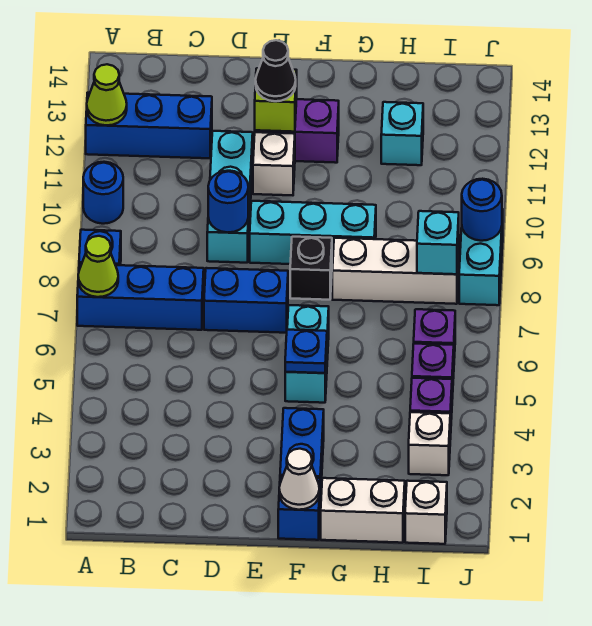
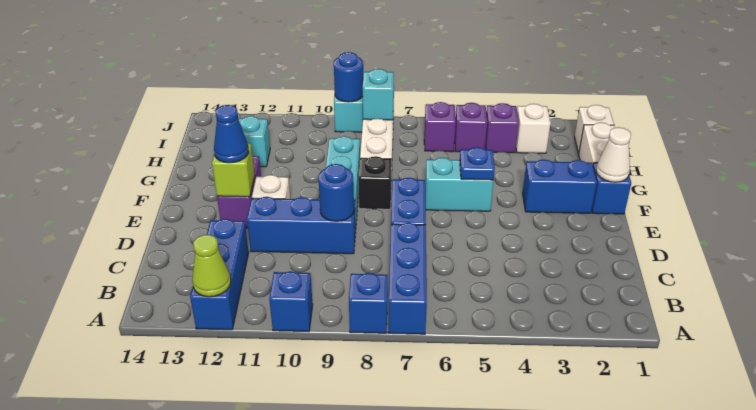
lime 1x1 cone [78,236,118,297] -> none
blue 1x1 round brick [83,162,123,224] -> blue 1x1 brick [269,271,313,332]
cyan 1x3 brick [207,131,253,263] -> blue 1x3 brick [247,197,356,254]
black 1x1 cone [256,40,296,101] -> blue 1x1 cone [214,105,249,163]

